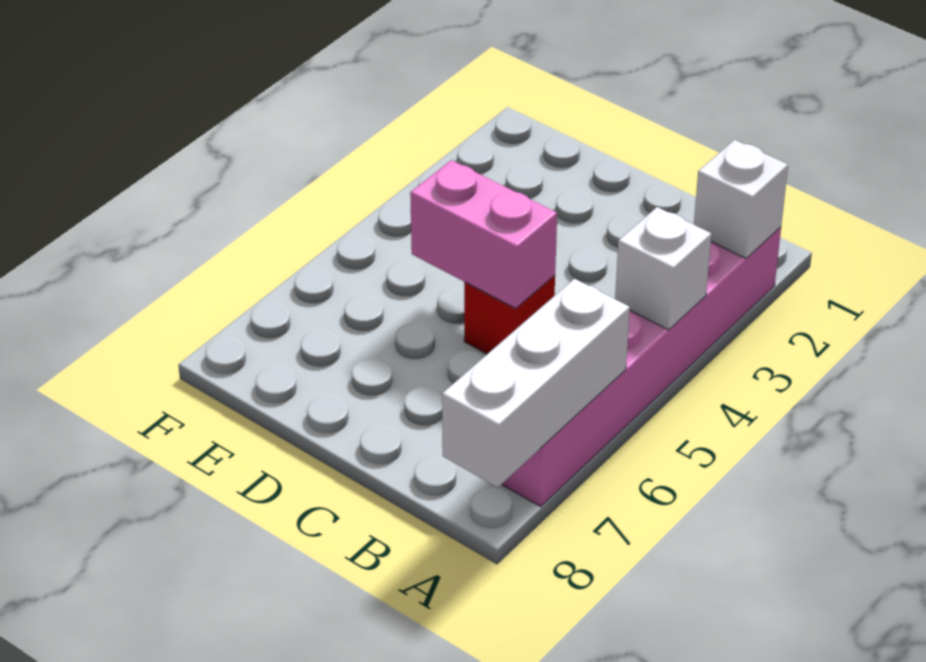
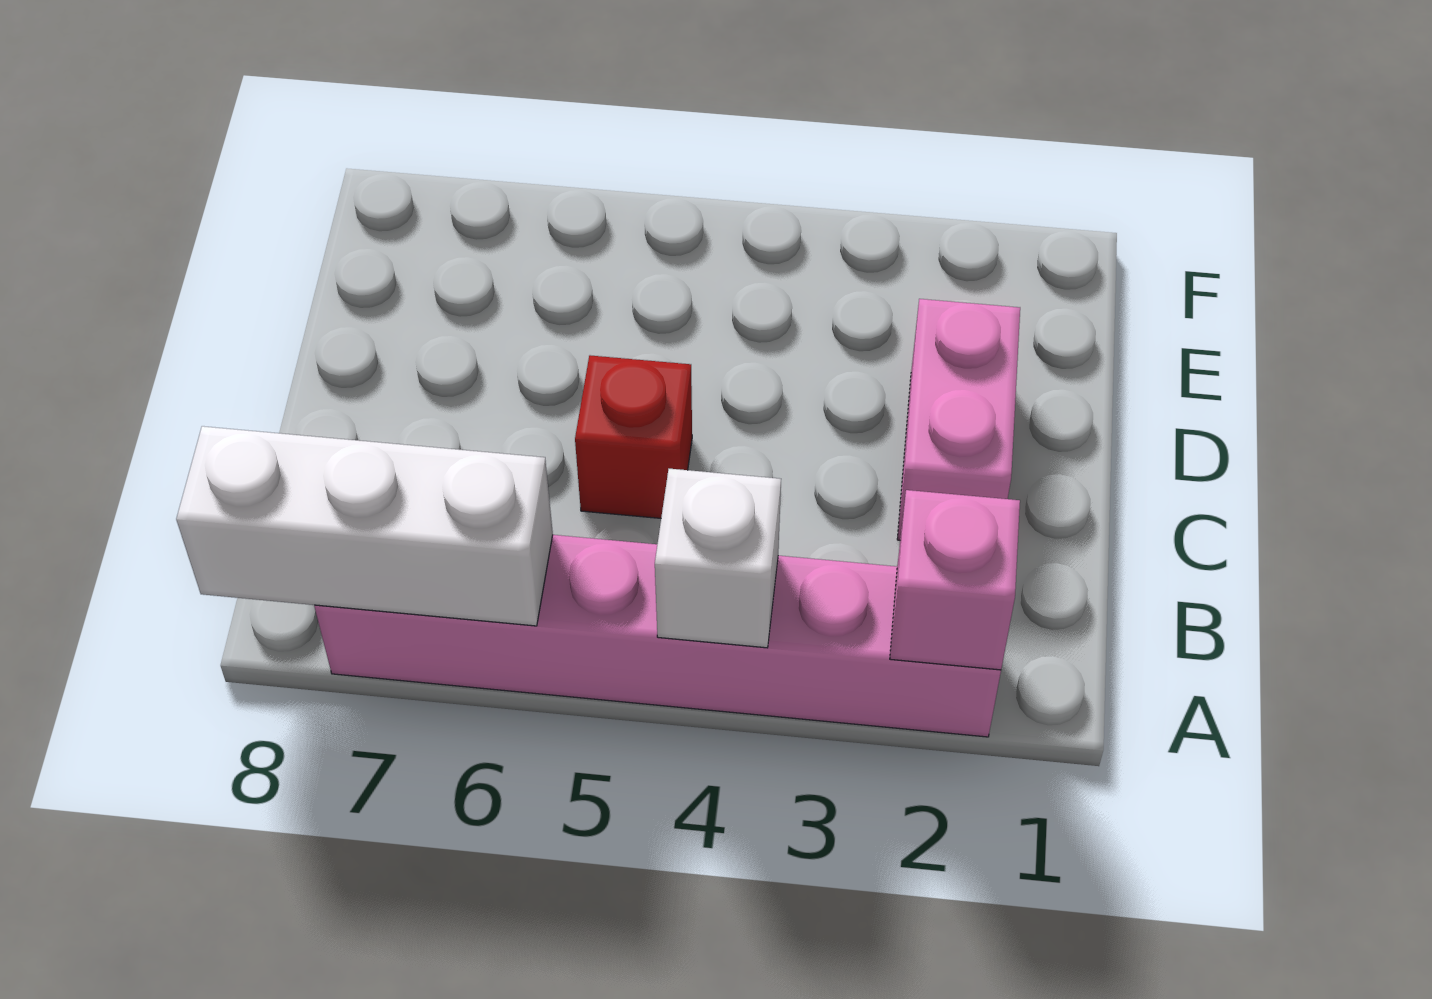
white 1x1 brick [694,140,788,258] -> pink 1x1 brick [890,490,1020,670]
pink 1x2 brick [410,160,557,308] -> pink 1x2 brick moved to [897,299,1020,540]

